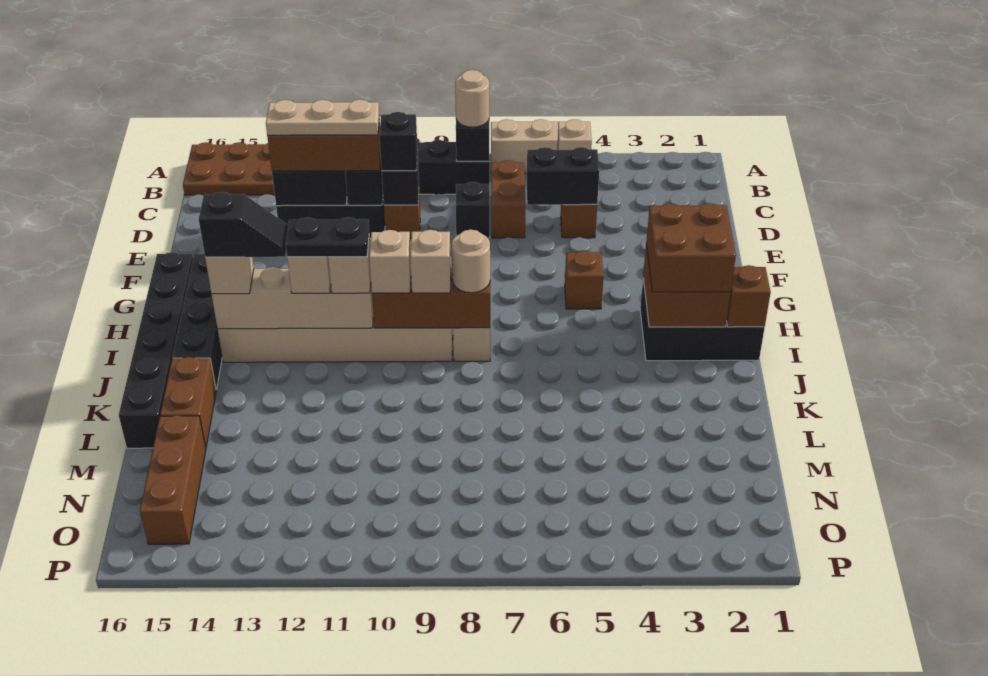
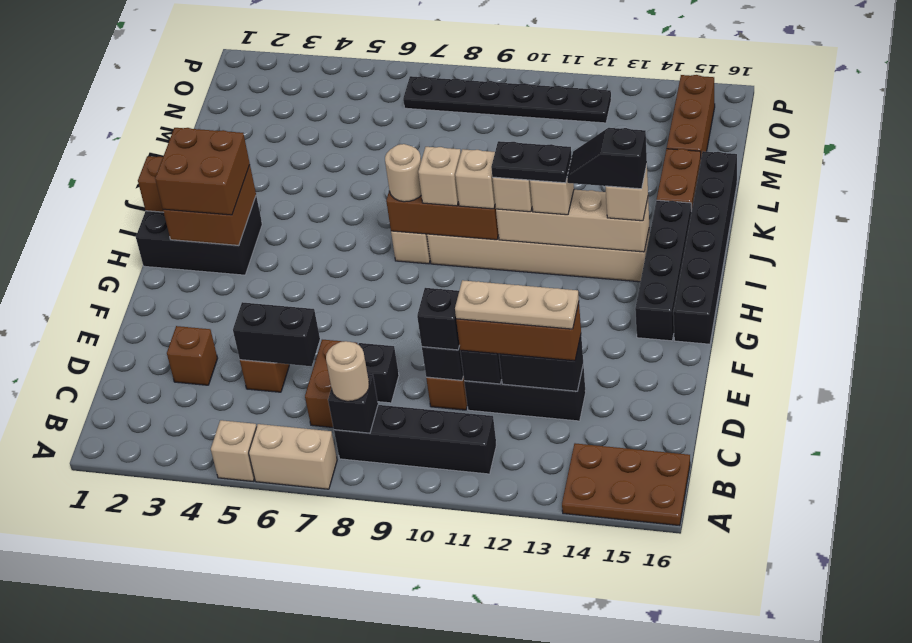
brown 1x1 brick [565,251,603,309] -> brown 1x1 brick moved to [167,326,218,385]
none -> black 1x6 plate [403,76,611,123]

